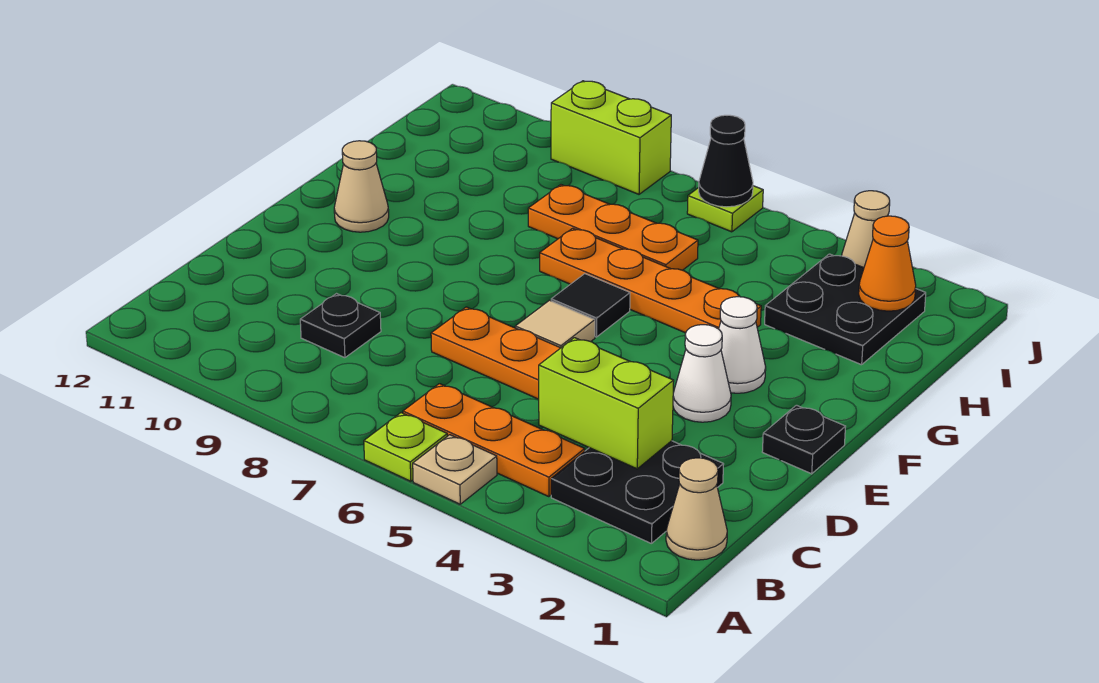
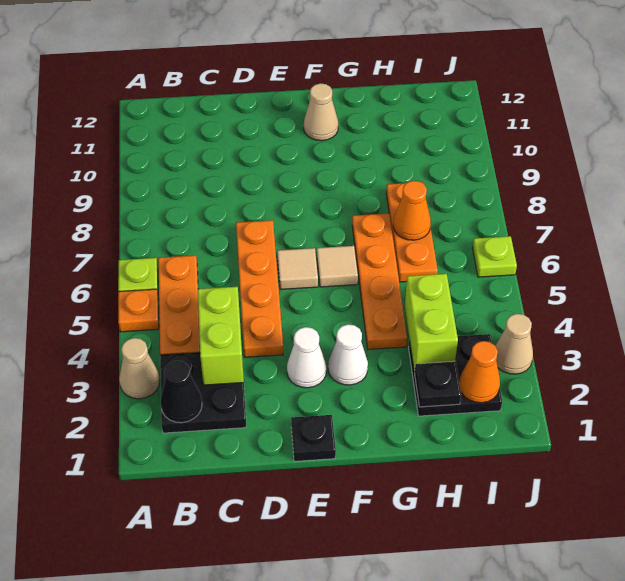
tan 1x1 plate [413,435,497,504] -> orange 1x1 plate [118,289,159,332]
tan 1x1 cone [666,458,727,560] -> tan 1x1 cone moved to [119,338,160,399]
black 1x1 plate [300,294,381,358] -> black 1x1 plate moved to [415,361,461,407]
black 1x1 tile [551,274,630,337] -> tan 1x1 tile [317,246,358,287]
none -> orange 1x1 cone [393,181,431,240]
black 1x1 cone [699,115,753,207] -> black 1x1 cone moved to [161,361,202,423]
lime 1x2 brick [551,81,671,194] -> lime 1x2 brick moved to [405,274,458,371]

